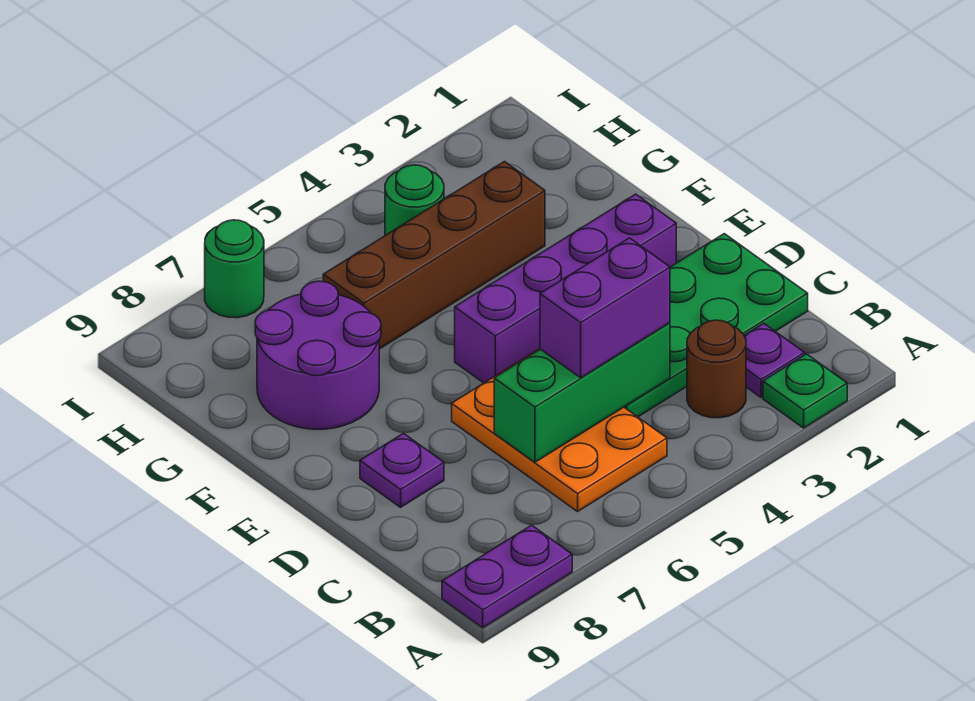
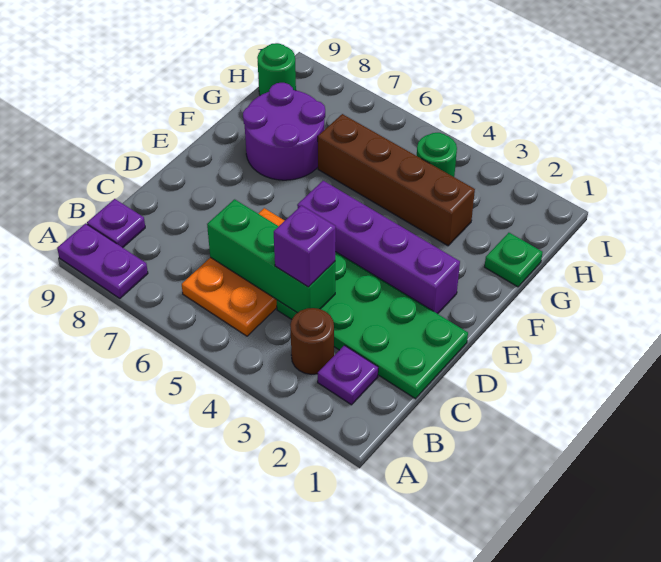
green 1x1 plate [763,354,847,428] -> green 1x1 plate moved to [485,233,543,287]
purple 1x2 brick [540,238,670,378] -> purple 1x1 brick [274,206,336,287]
purple 1x1 plate [360,433,444,507] -> purple 1x1 plate moved to [87,199,145,248]
green 1x1 round brick [205,220,264,318] -> green 1x1 round brick moved to [257,43,296,95]

